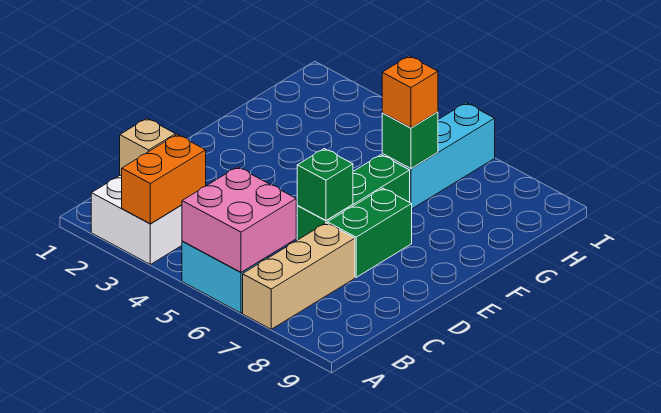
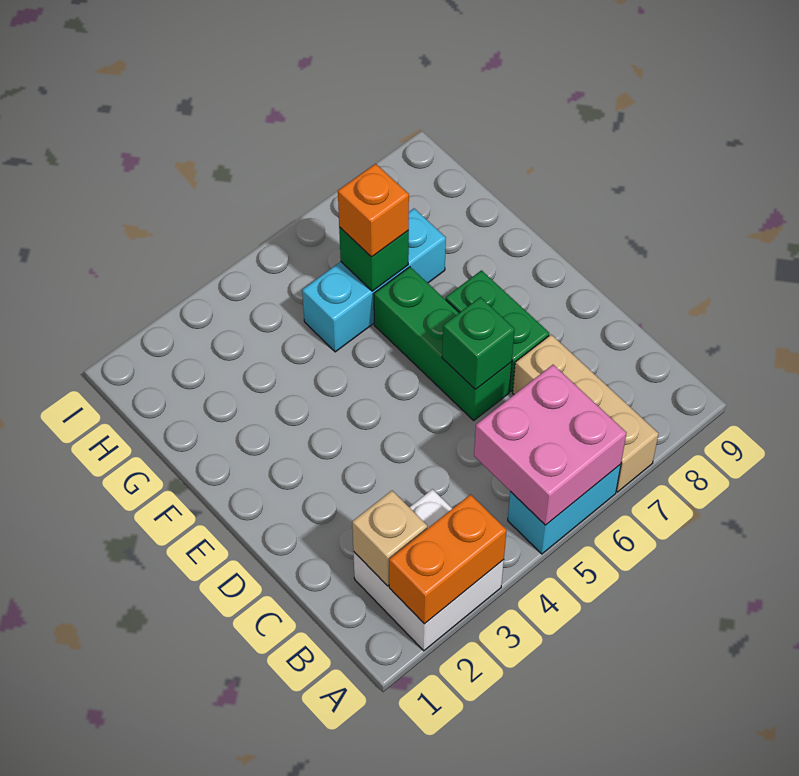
orange 1x2 brick [122,135,206,224] -> orange 1x2 brick turned to [389,495,507,624]
cyan 1x3 brick [382,103,495,209] -> cyan 1x3 brick turned to [302,209,446,352]

